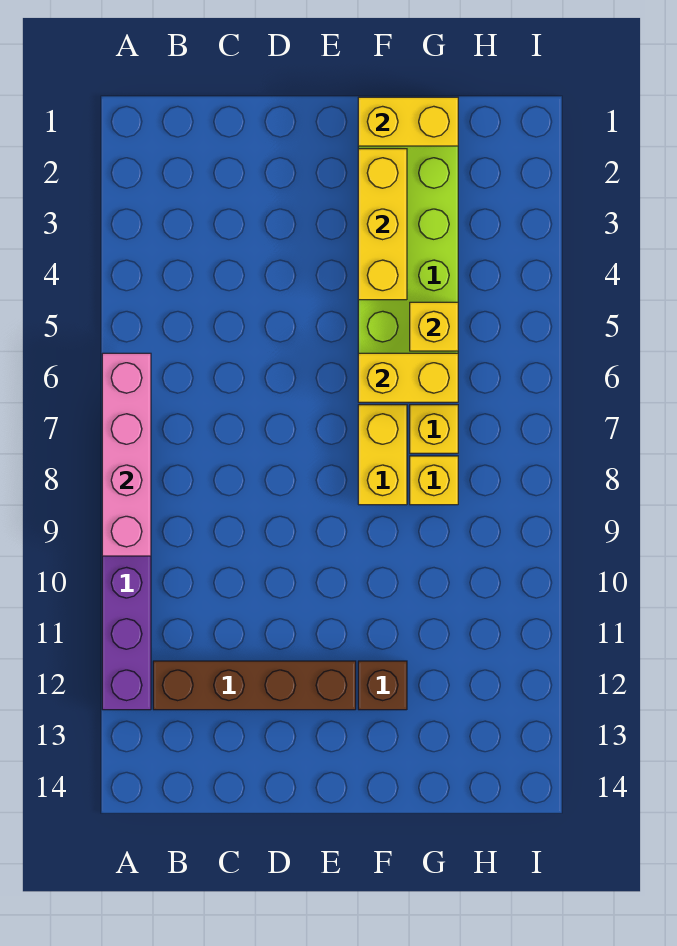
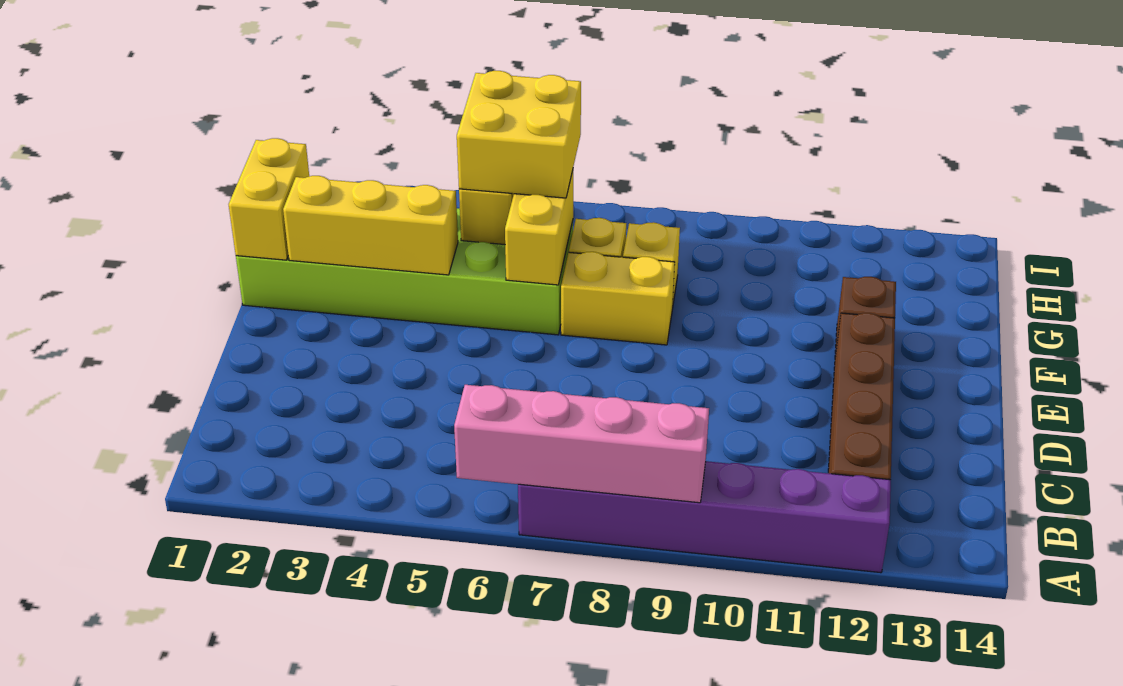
none -> yellow 2x2 brick [457,71,581,198]

